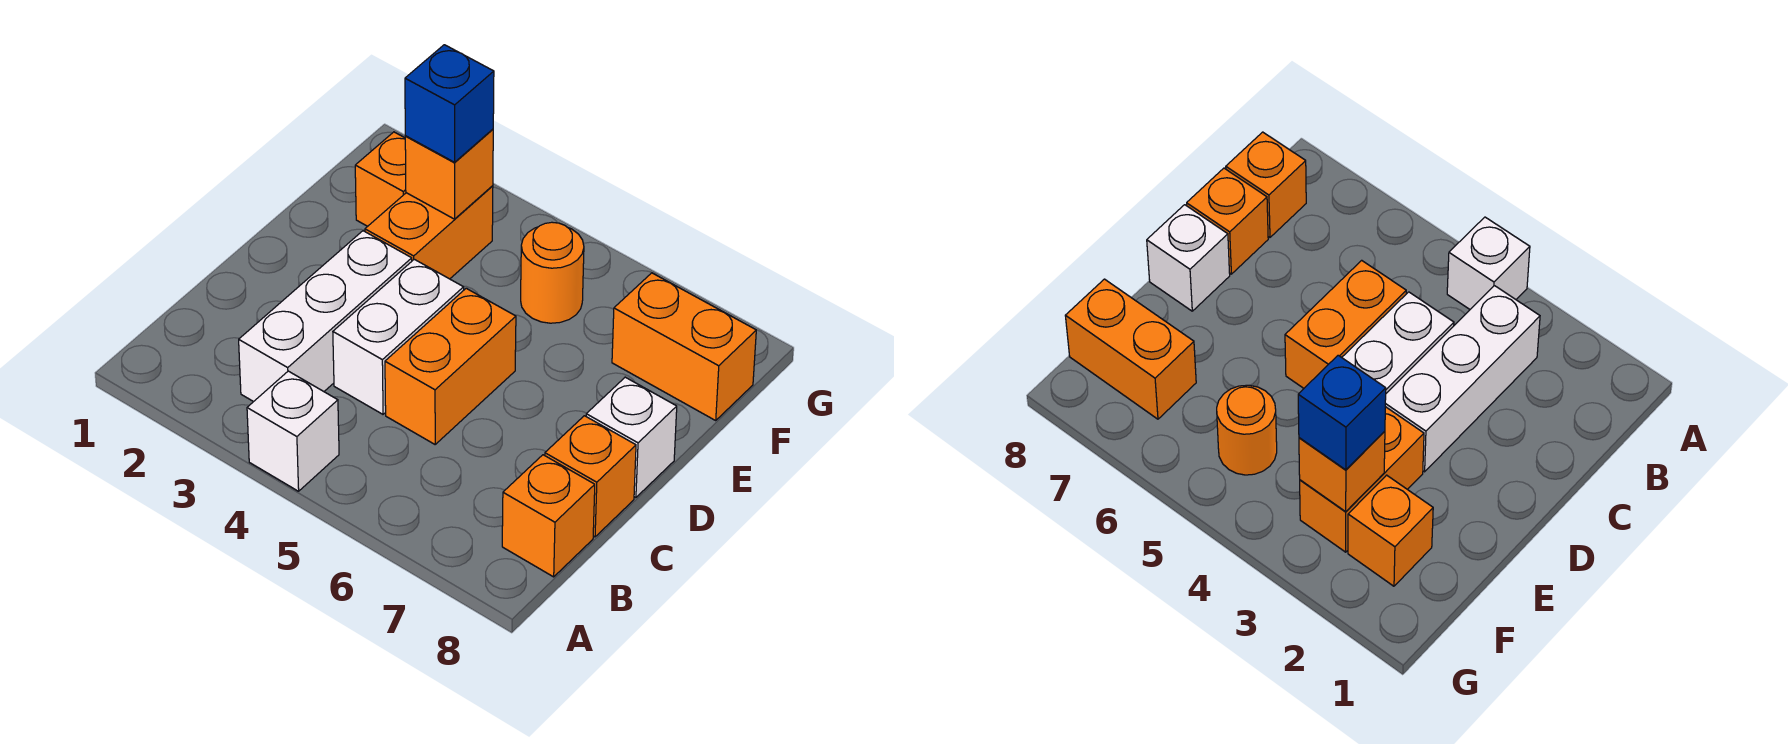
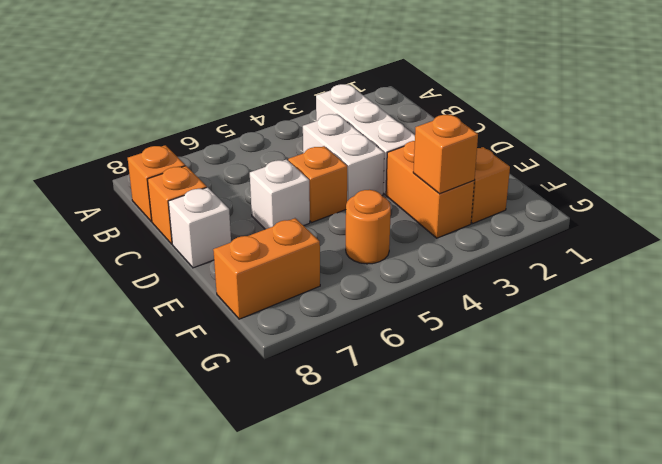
white 1x1 brick [247,371,339,491] -> white 1x1 brick moved to [250,159,310,229]
orange 1x2 brick [385,288,516,444] -> orange 1x1 brick [288,146,347,222]
blue 1x1 brick [405,45,494,162] -> none

